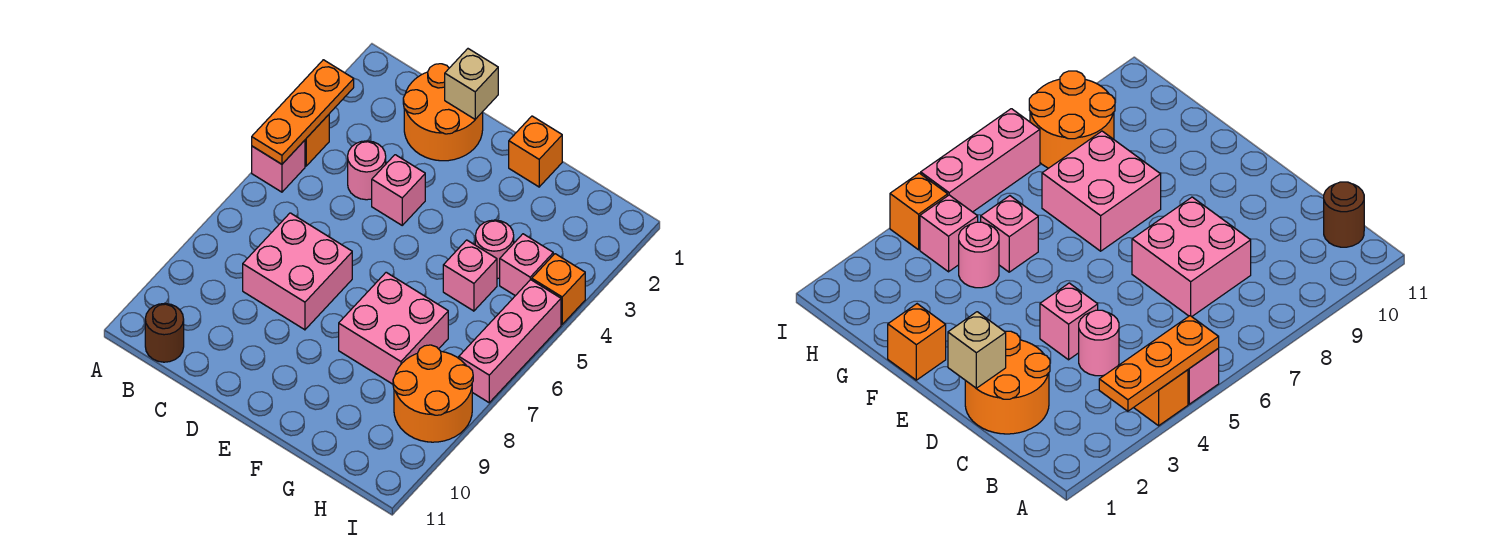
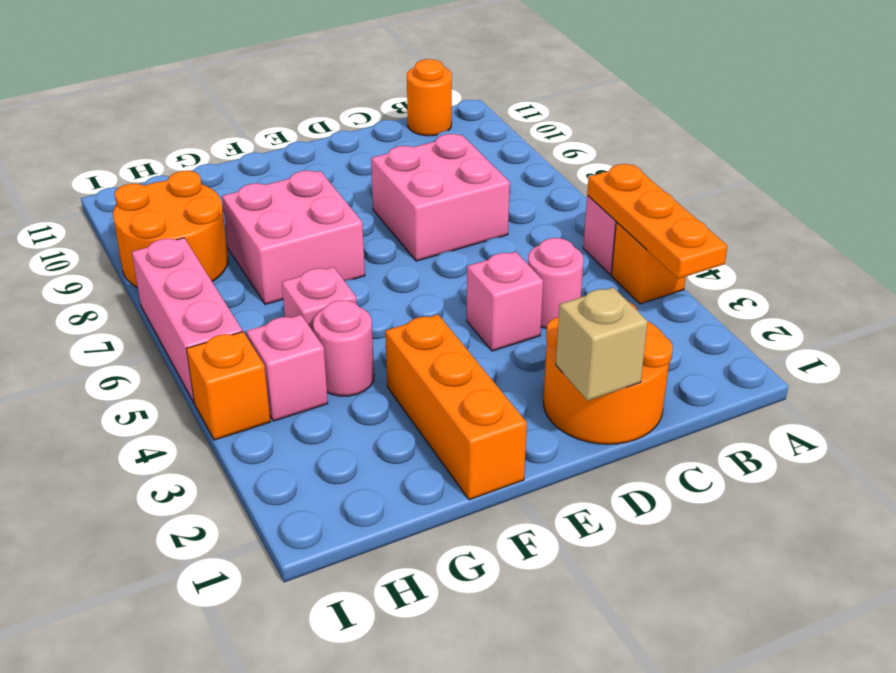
brown 1x1 round brick [145,303,184,362] -> orange 1x1 round brick [407,59,452,136]
orange 1x1 brick [509,116,562,187] -> orange 1x3 brick [385,315,527,500]

